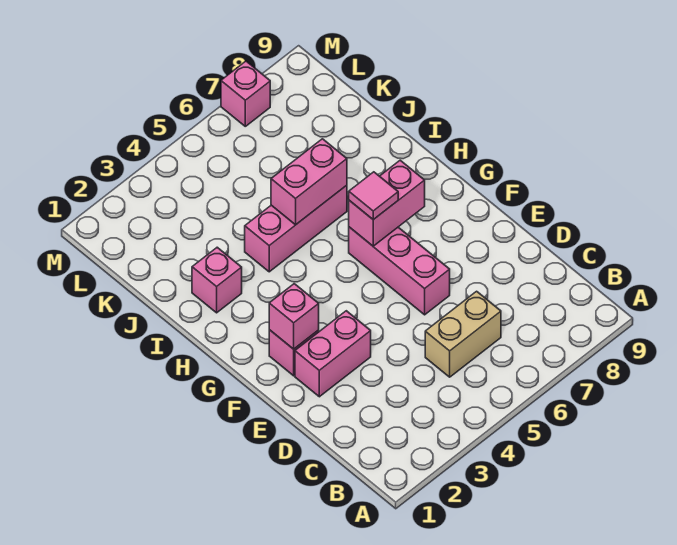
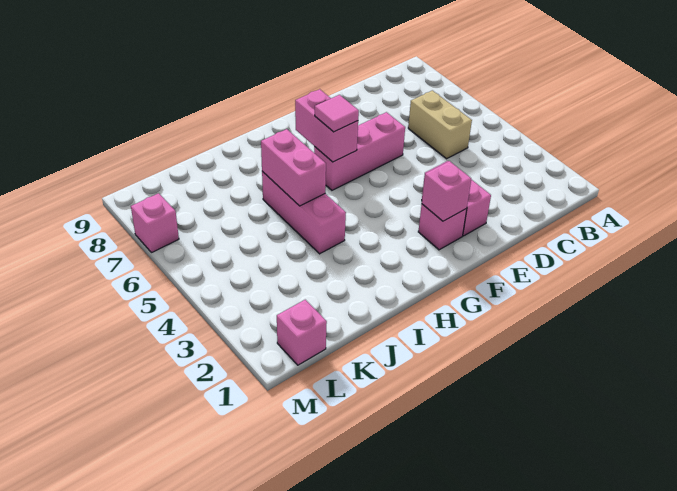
pink 1x1 brick [192,247,242,313] -> pink 1x1 brick moved to [277,300,327,365]

